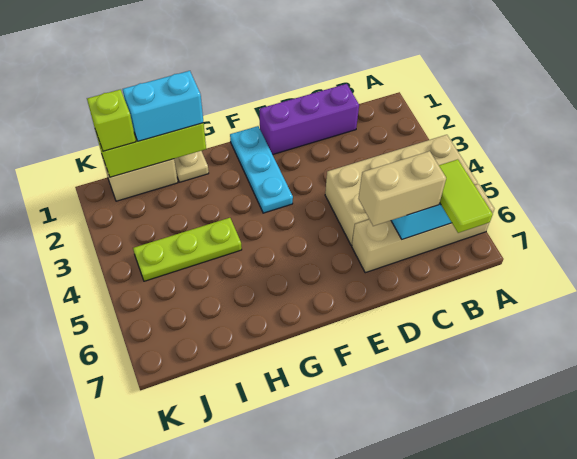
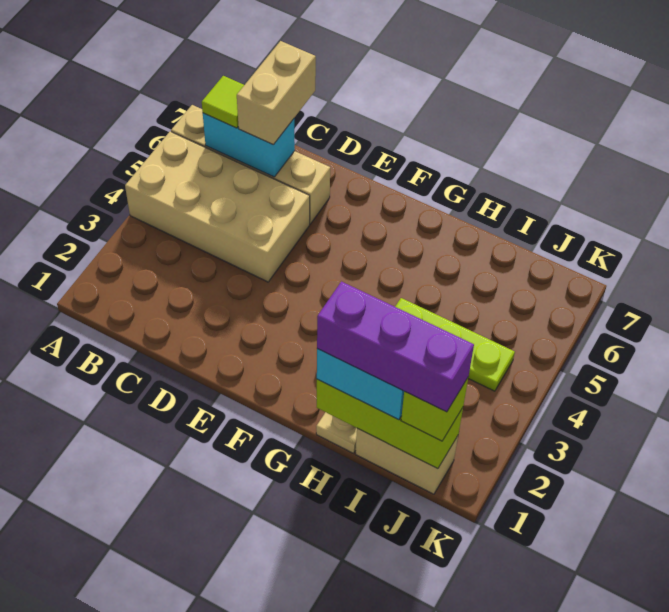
lime 1x2 tile [439,159,493,233] -> lime 1x1 tile [202,76,244,128]
purple 1x3 brick [260,84,359,155] -> purple 1x3 brick moved to [317,282,474,412]
tan 1x2 brick [358,151,446,226] -> tan 1x2 brick turned to [237,41,316,145]
cyan 1x3 plate [230,126,293,213] -> none

